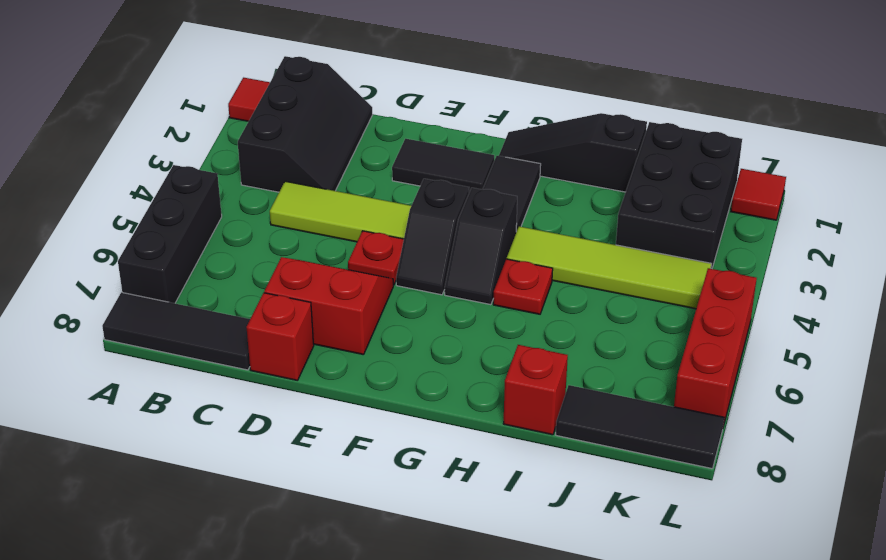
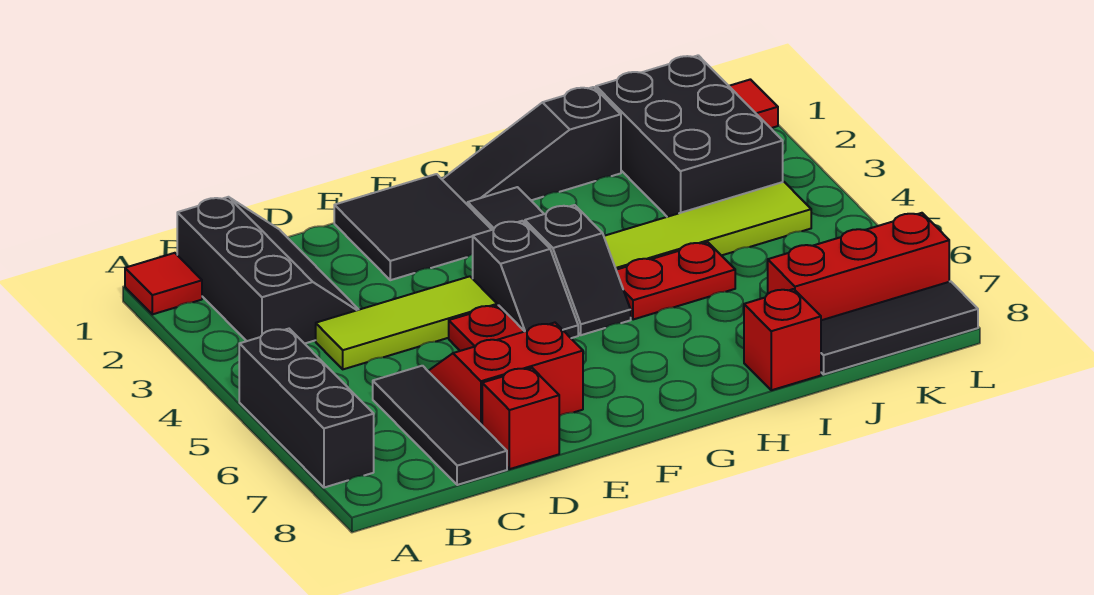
black 1x3 tile [102,292,250,370] -> black 1x3 tile turned to [373,366,507,485]
black 1x2 tile [392,139,494,192] -> black 2x2 tile [334,174,492,280]
red 1x1 plate [493,259,553,314] -> red 1x2 plate [616,242,735,320]
red 1x3 brick [674,268,757,426] -> red 1x3 brick turned to [768,213,949,320]

